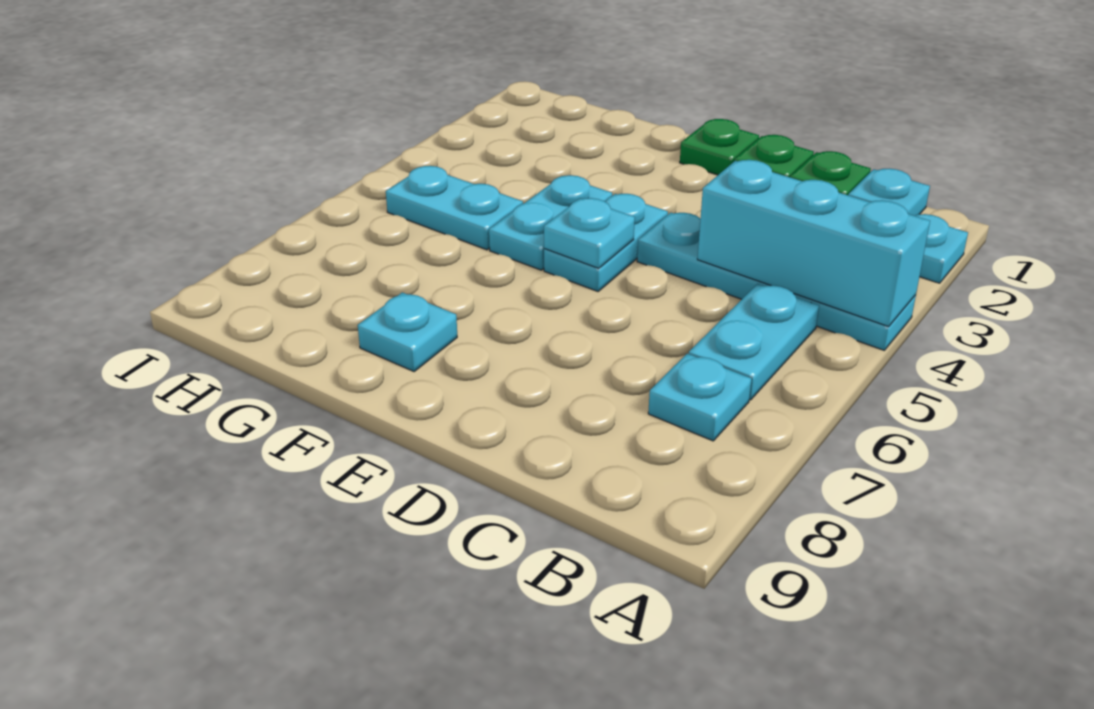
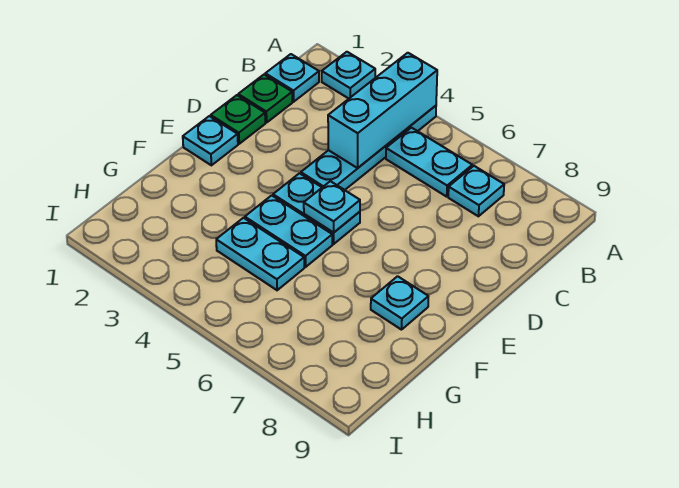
green 1x1 plate [680,119,759,175] -> cyan 1x1 plate [183,116,238,165]
cyan 1x2 plate [386,166,523,250] -> cyan 1x2 plate turned to [216,218,304,290]

